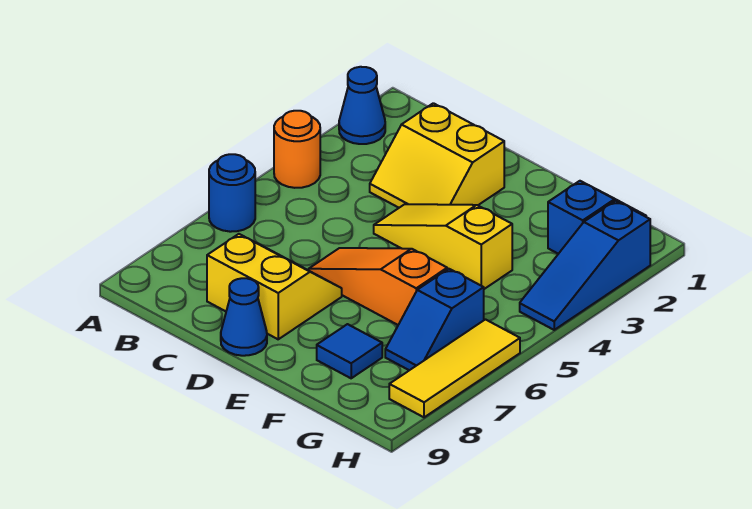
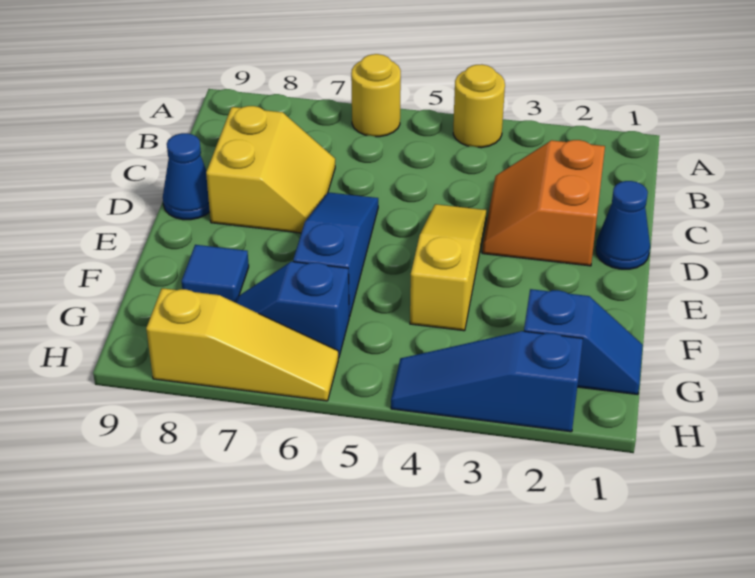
blue 1x1 cone [339,67,385,144] -> blue 1x1 cone moved to [596,181,650,269]
orange 1x1 round brick [274,111,320,188] -> yellow 1x1 round brick [453,64,505,148]
blue 1x1 round brick [209,154,255,232] -> yellow 1x1 round brick [351,54,401,137]
yellow 2x2 slope [370,103,504,208] -> orange 2x2 slope [482,140,605,266]
orange 1x3 slope [309,248,447,325] -> blue 1x3 slope [293,192,378,317]
yellow 1x3 tile [389,320,520,417] -> yellow 1x3 slope [146,288,338,401]

